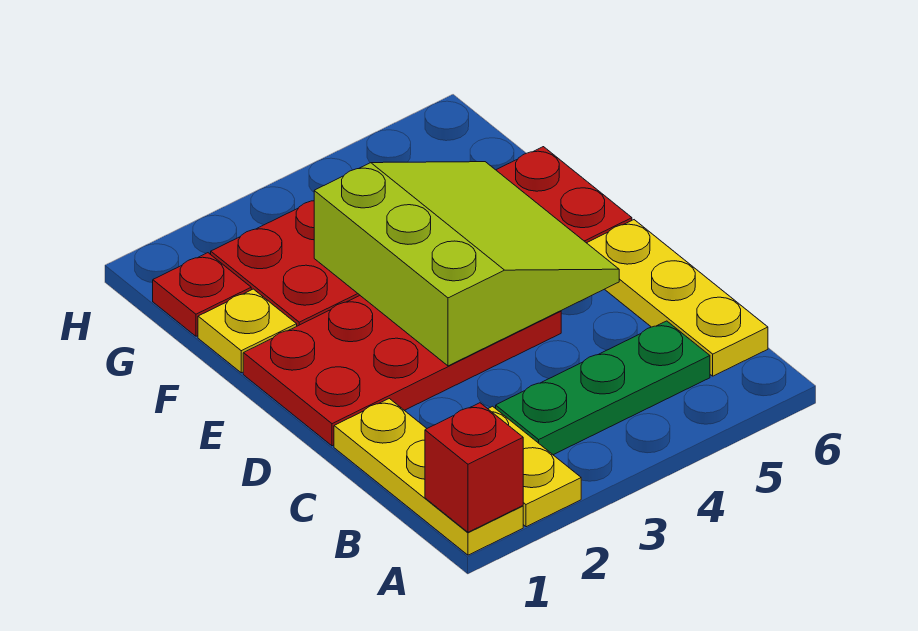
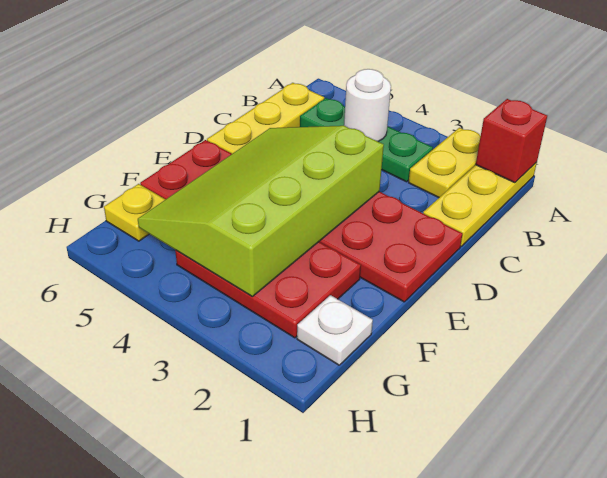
none -> white 1x1 round brick [344,69,391,141]
lime 3x3 slope [314,162,619,366] -> lime 3x4 slope [138,126,384,296]
yellow 1x1 plate [198,289,297,373] -> yellow 1x1 plate moved to [104,184,166,241]
red 1x1 plate [153,253,251,336] -> white 1x1 plate [297,295,373,365]

